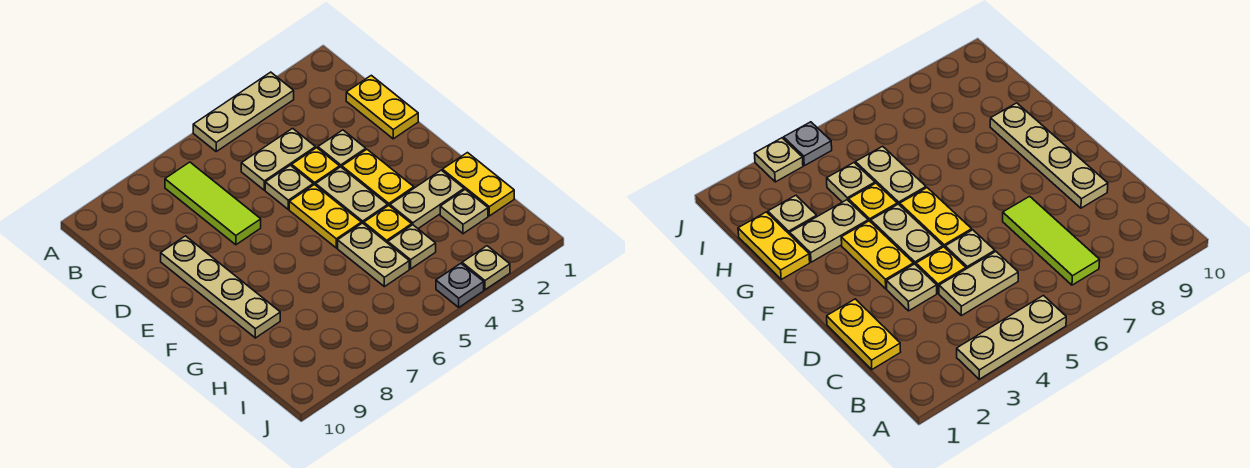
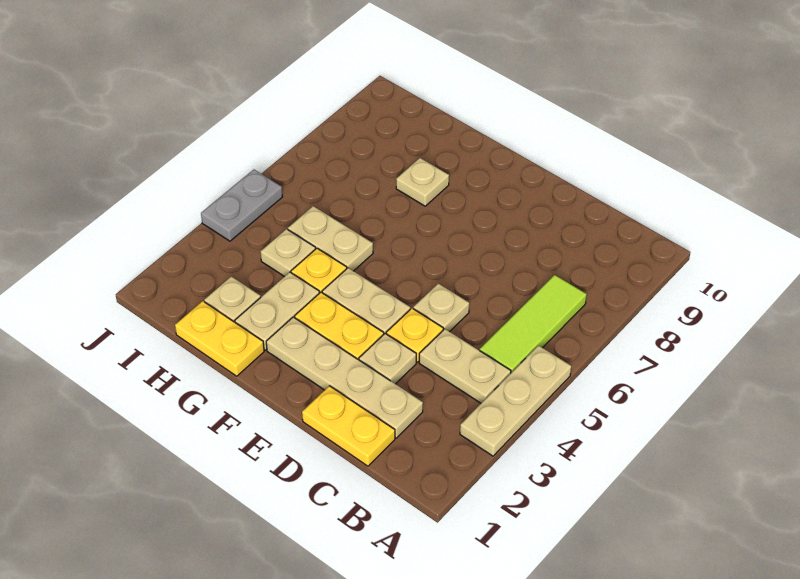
lime 1x3 tile [165,162,261,245] -> lime 1x3 tile turned to [480,275,587,373]
tan 1x2 plate [241,128,316,190] -> tan 1x2 plate turned to [419,329,511,403]
tan 1x4 plate [161,236,280,338] -> tan 1x4 plate moved to [266,317,423,438]
yellow 1x2 plate [289,184,361,248] -> none
tan 1x1 plate [462,246,510,290] -> tan 1x1 plate moved to [396,158,449,206]
grey 1x1 plate [436,263,484,307] -> grey 1x2 plate [201,170,283,241]

